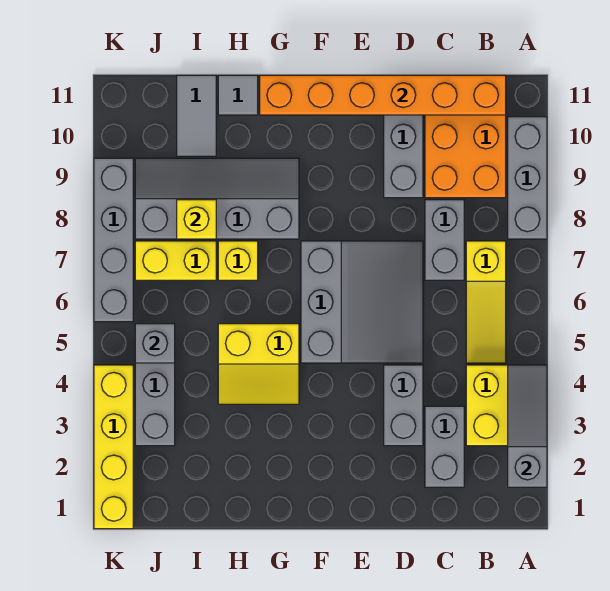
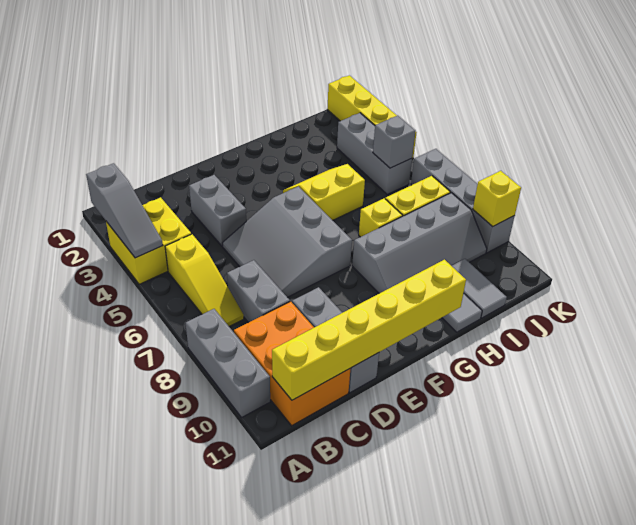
yellow 1x3 slope [466,241,506,363] -> yellow 1x3 slope turned to [165,234,244,326]
orange 1x6 brick [260,75,506,115] -> yellow 1x6 brick [272,260,466,400]
grey 1x2 brick [425,406,464,487] -> none
yellow 1x1 brick [177,200,216,239] -> yellow 1x1 brick moved to [473,171,521,227]

